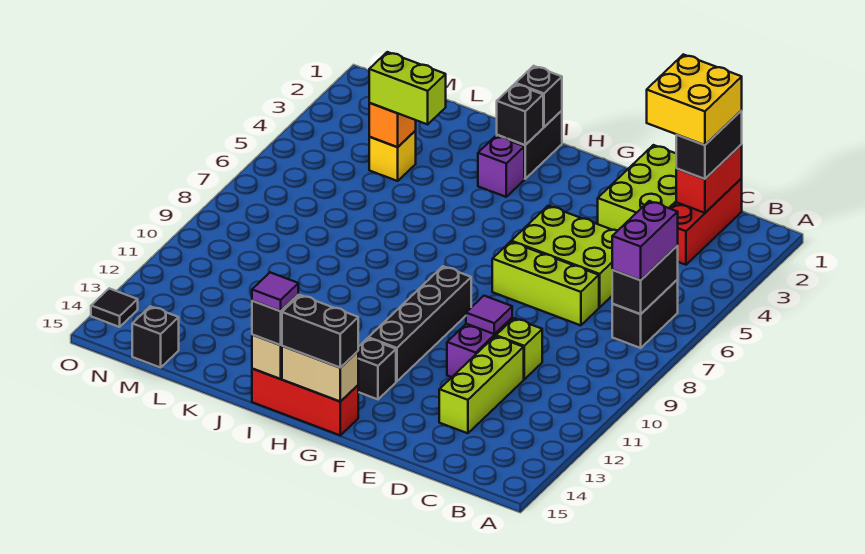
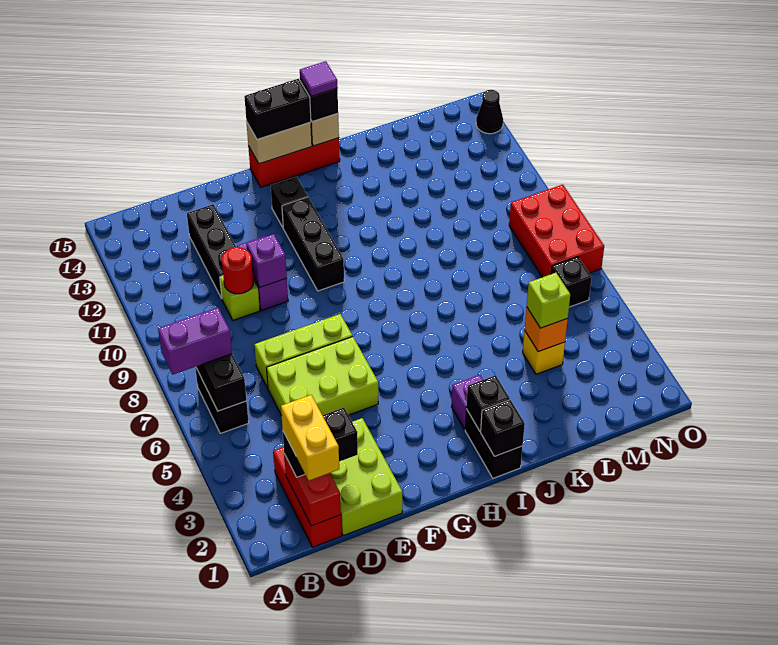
purple 1x2 brick [612,201,678,280] -> purple 1x2 brick turned to [158,308,232,375]
black 1x2 brick [676,111,742,179] -> black 1x2 brick turned to [283,408,358,477]
yellow 2x2 brick [647,54,742,145] -> yellow 1x2 brick [281,395,339,481]
none -> red 1x1 round brick [222,247,254,294]
lime 1x3 brick [439,336,524,433] -> black 1x3 brick [187,204,236,298]
purple 1x1 tile [466,296,512,334] -> purple 1x1 brick [246,234,287,288]
black 1x4 brick [368,266,471,381] -> black 1x3 brick [282,197,344,291]
lime 1x2 brick [369,52,446,124] -> lime 1x1 brick [527,273,570,328]
black 1x1 brick [132,306,179,368] -> black 1x1 brick moved to [551,257,592,307]
none -> red 2x3 brick [509,185,604,277]
black 1x1 tile [91,288,138,327] -> black 1x1 cone [476,90,503,134]

